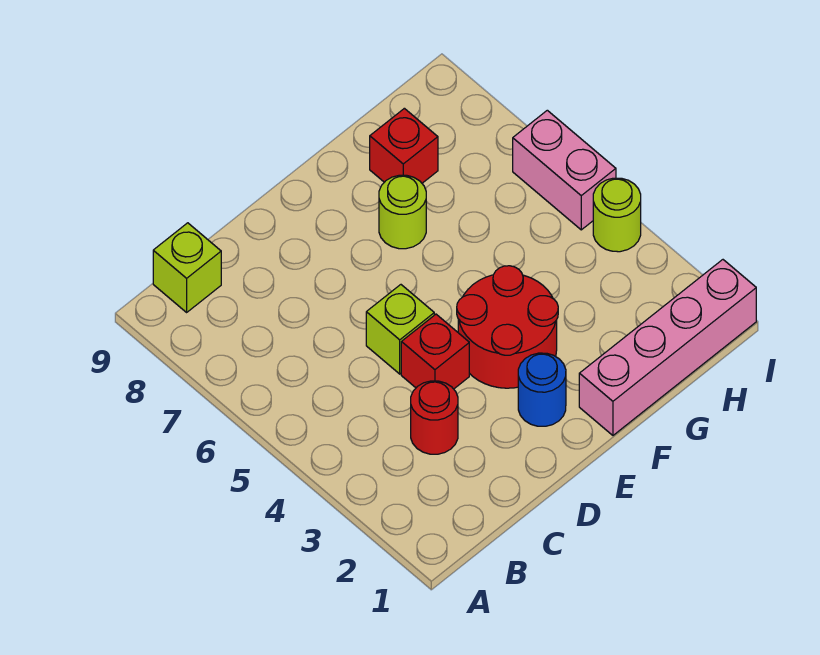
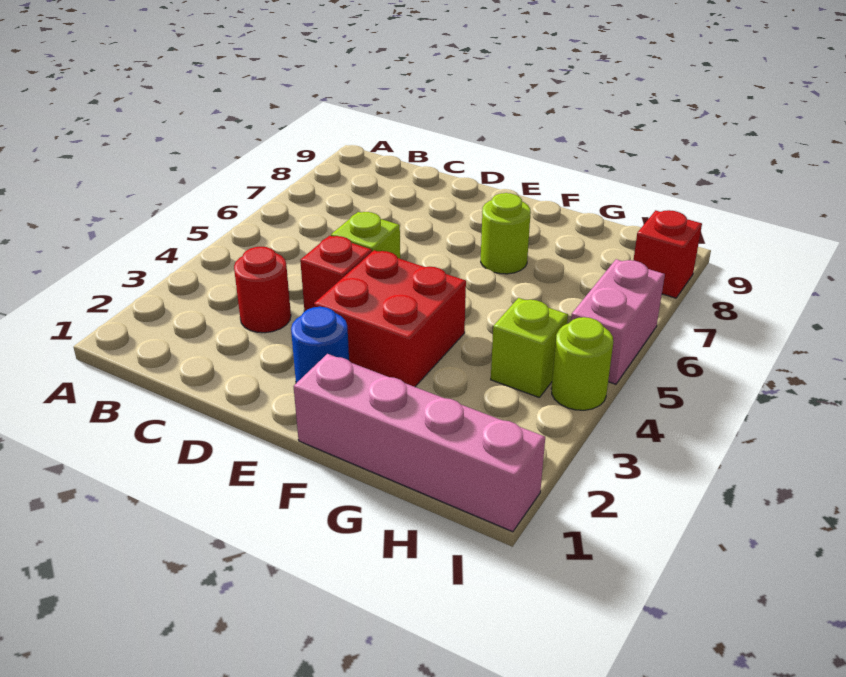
lime 1x1 brick [153,223,221,312] -> lime 1x1 brick moved to [491,298,568,398]
red 2x2 round brick [457,266,558,388] -> red 2x2 brick [314,250,466,387]
red 1x1 brick [370,108,438,183] -> red 1x1 brick moved to [633,210,702,298]

